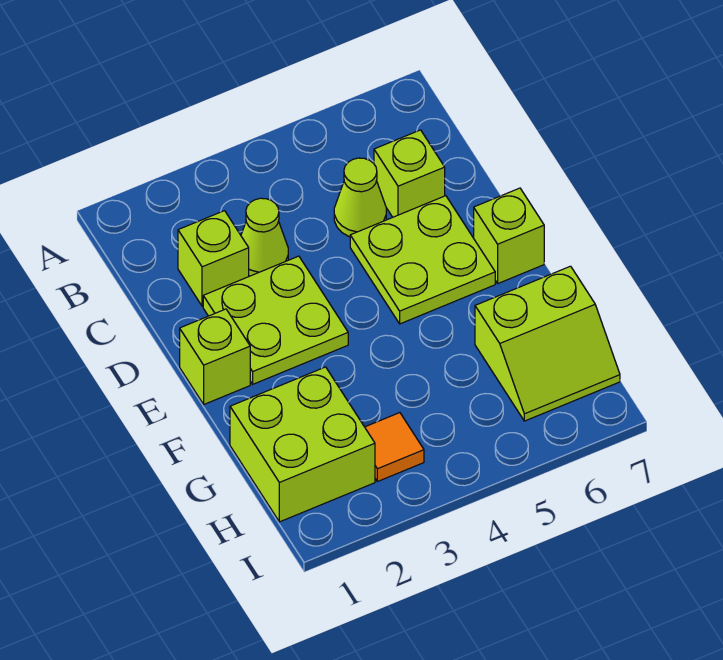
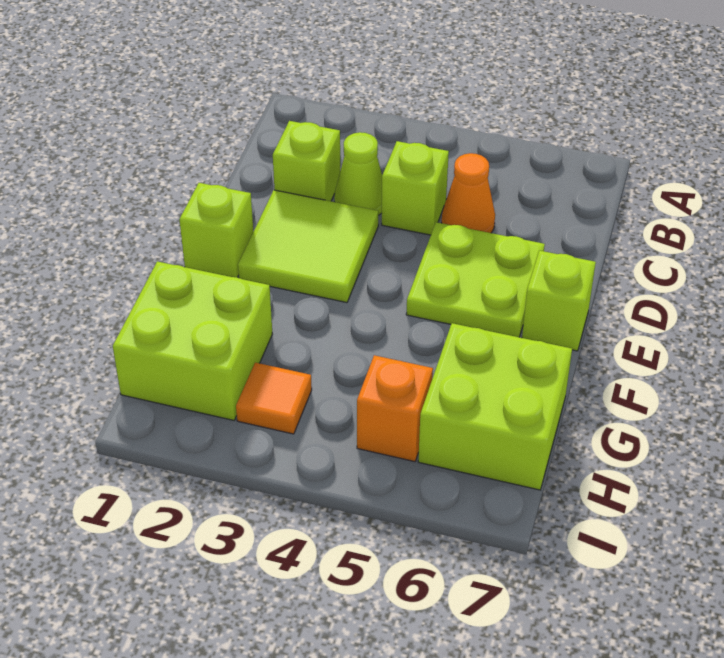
lime 1x1 cone [334,158,386,237] -> orange 1x1 cone [442,153,495,233]
lime 1x1 brick [374,130,445,217] -> lime 1x1 brick moved to [382,141,449,235]
lime 2x2 plate [203,256,348,384] -> lime 2x2 tile [238,190,378,303]
lime 2x2 slope [475,266,620,421] -> lime 2x2 brick [418,323,572,490]
none -> orange 1x1 brick [357,355,433,462]

